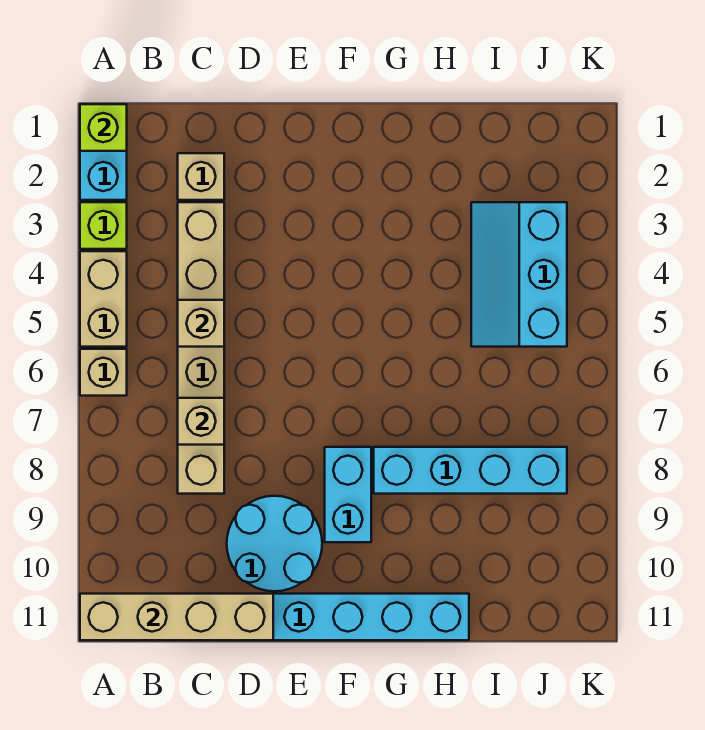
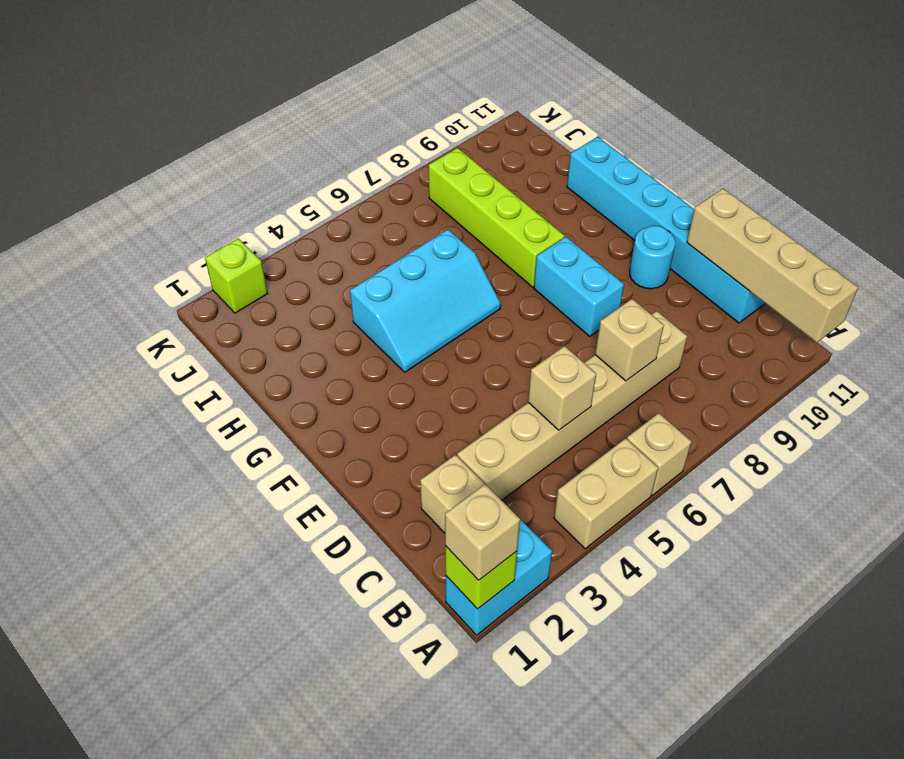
none -> tan 1x1 brick [445,484,520,580]
lime 1x1 brick [80,202,127,249] -> lime 1x1 brick moved to [205,238,268,313]
cyan 2x2 round brick [227,496,322,591] -> cyan 1x1 round brick [630,226,675,289]
cyan 1x2 brick [325,447,371,542] -> cyan 1x2 brick turned to [534,237,624,336]
cyan 1x4 brick [374,447,567,494] -> lime 1x4 brick [429,148,565,287]
cyan 2x3 slope [471,202,567,347] -> cyan 2x3 slope moved to [350,230,501,372]

